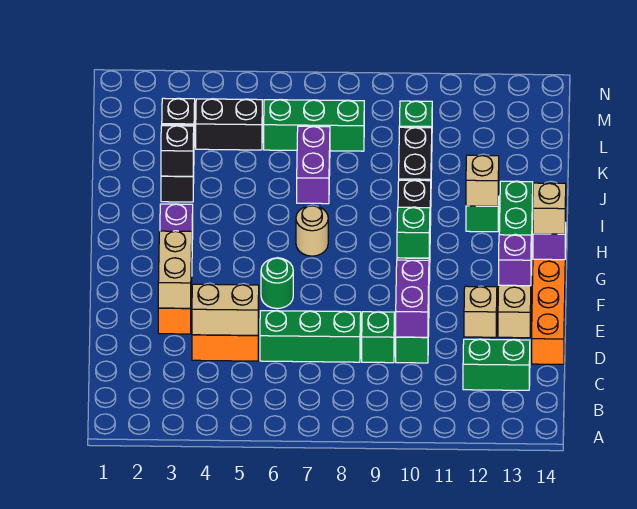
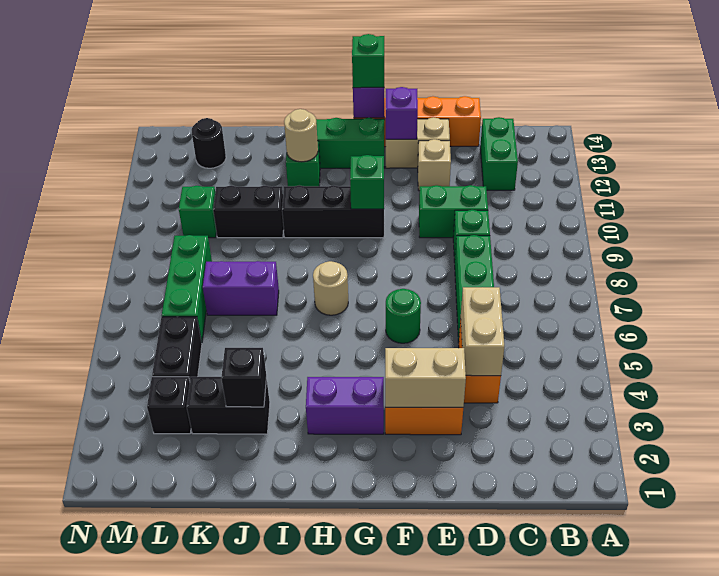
purple 1x2 brick [396,260,429,337] -> none
tan 1x1 brick [533,183,566,234] -> green 1x1 brick [352,34,384,88]
tan 1x1 brick [466,155,499,206] -> tan 1x1 round brick [284,109,318,162]
none -> black 1x1 round brick [192,118,226,168]

